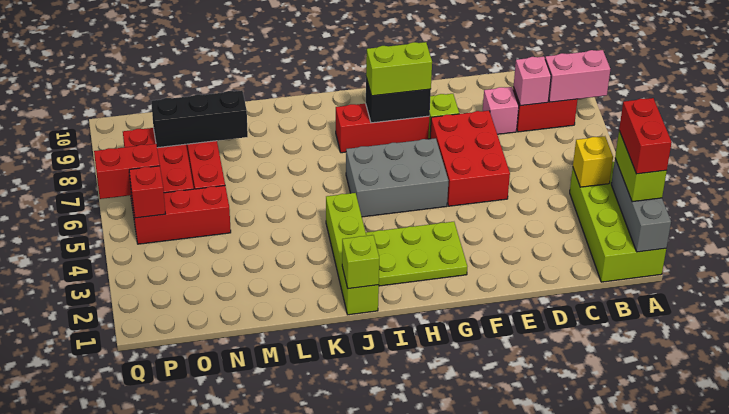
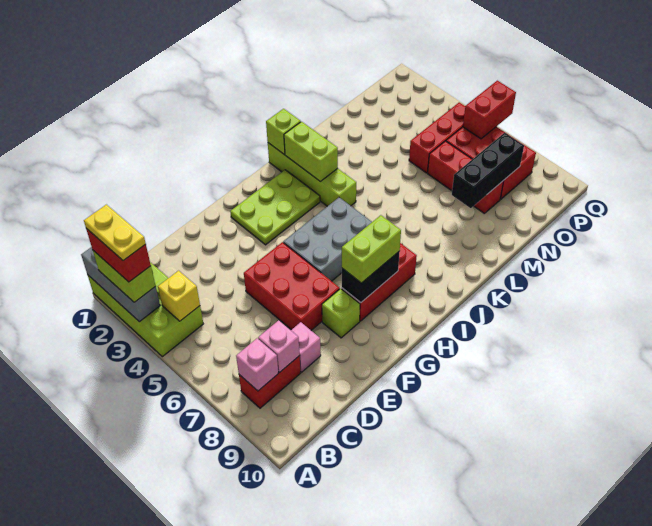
none -> yellow 1x2 plate [84,205,146,261]
pink 1x2 brick [545,50,610,102] -> pink 1x1 brick [236,338,278,391]
none -> lime 1x2 brick [284,122,338,181]
red 1x1 brick [129,166,165,218] -> none

